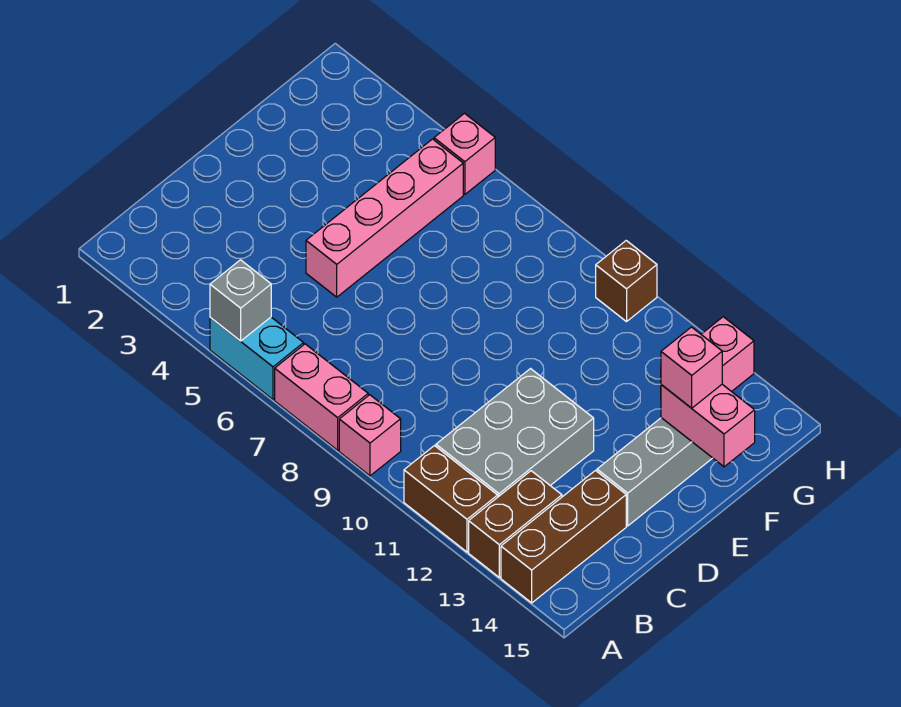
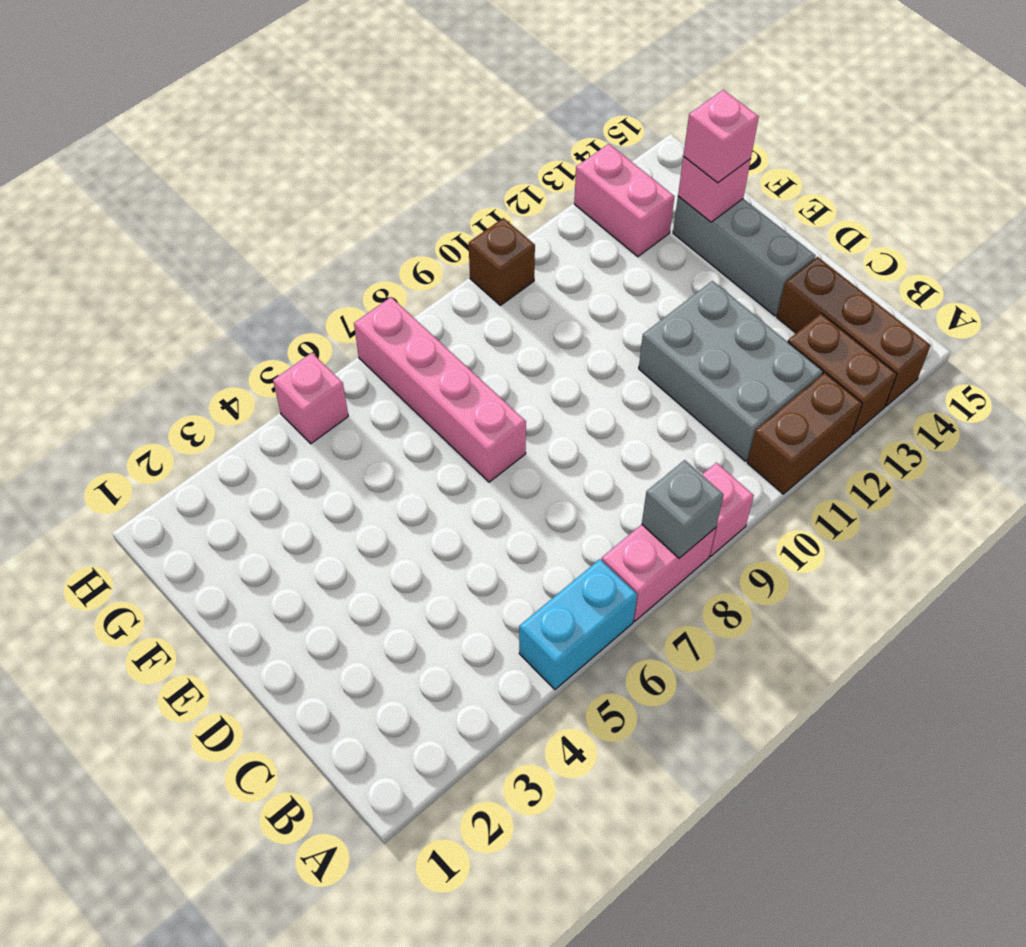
grey 1x1 brick [210,260,271,341] -> grey 1x1 brick moved to [642,460,723,558]
pink 1x4 brick [306,139,463,297] -> pink 1x4 brick moved to [354,297,526,482]
pink 1x2 brick [661,384,755,467] -> pink 1x1 brick [678,156,751,222]

